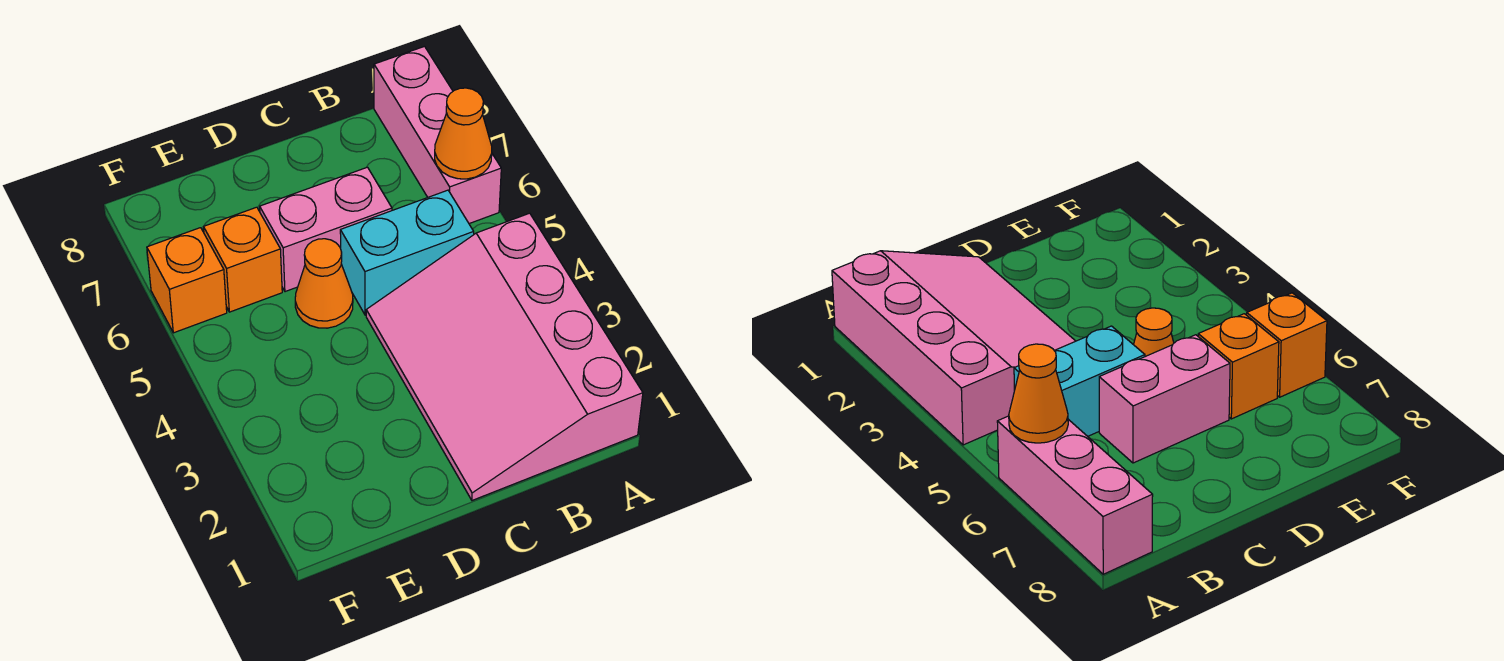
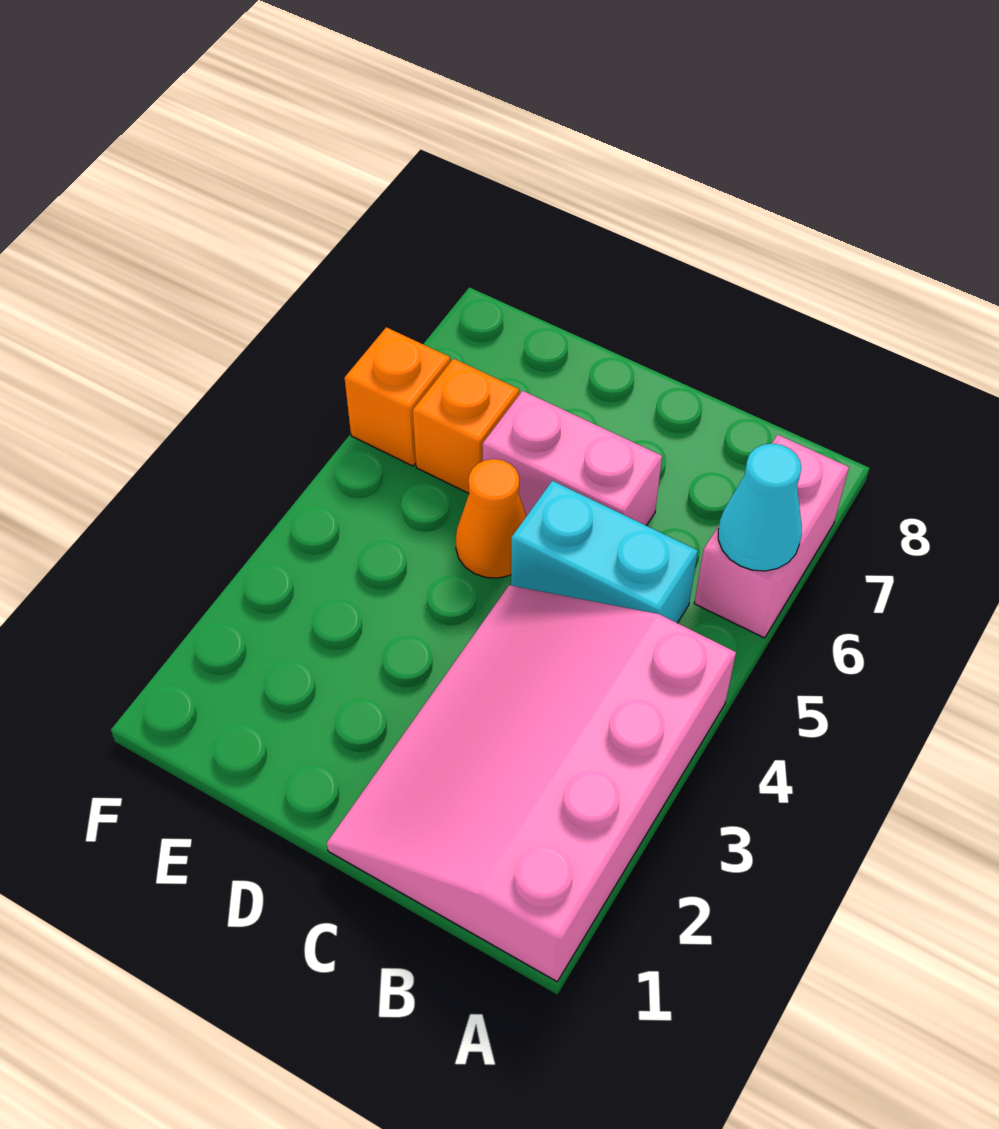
pink 1x3 brick [374,46,501,224] -> pink 1x2 brick [694,435,849,638]
orange 1x1 cone [435,88,492,179] -> cyan 1x1 cone [718,443,802,571]

